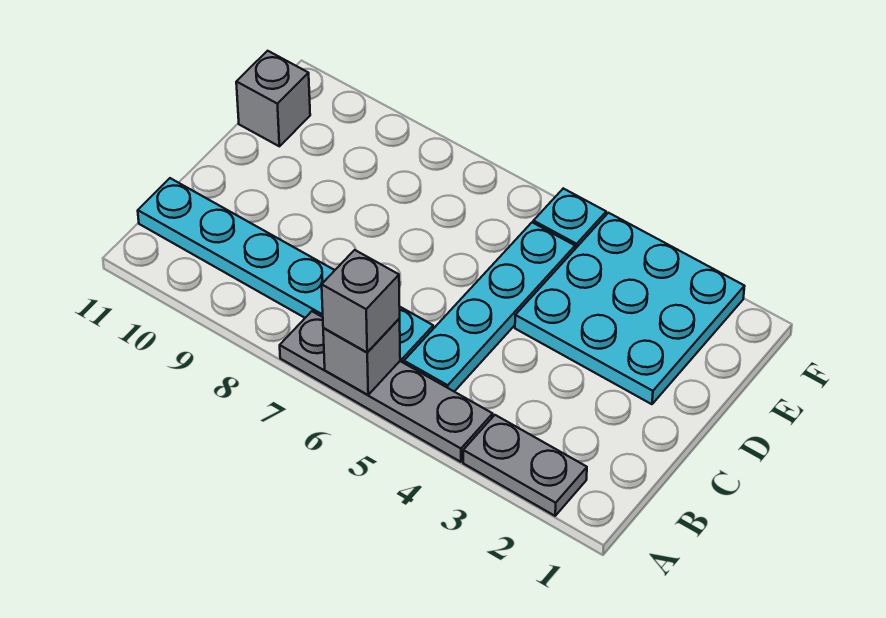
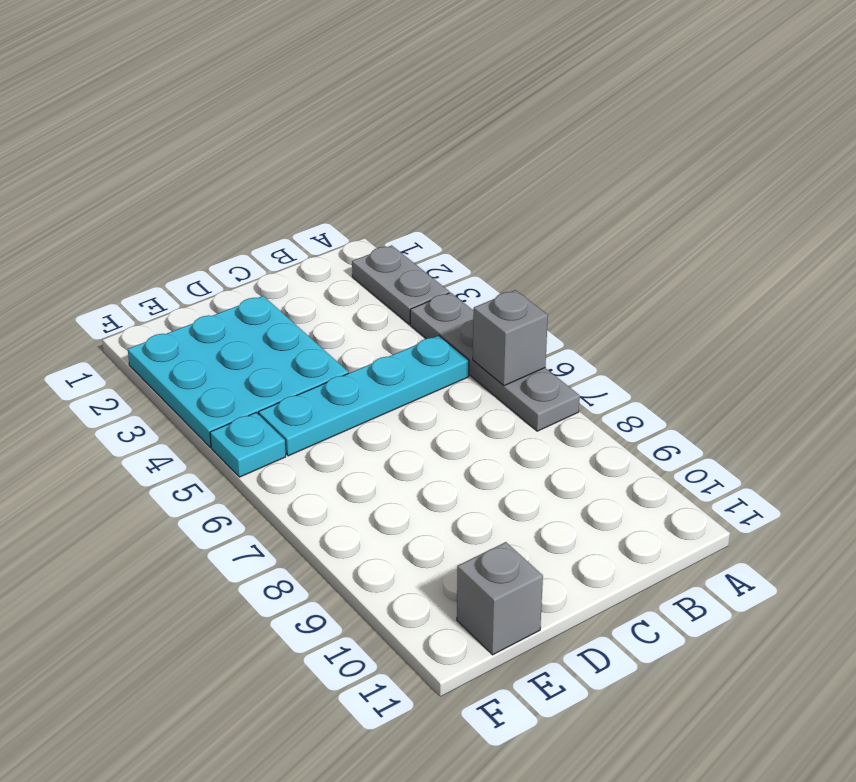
grey 1x1 brick [322,250,400,352] -> none
cyan 1x6 plate [138,178,433,363] -> none

